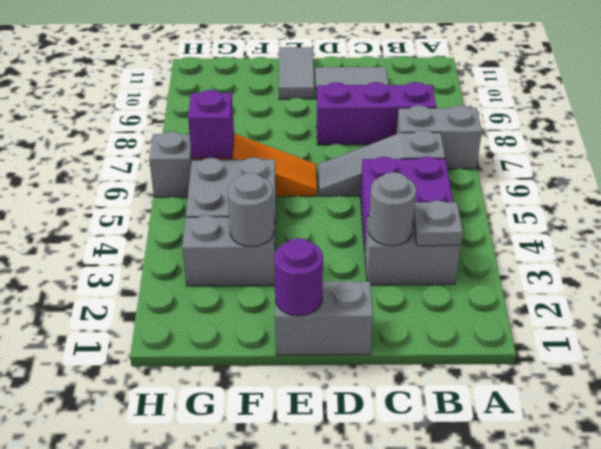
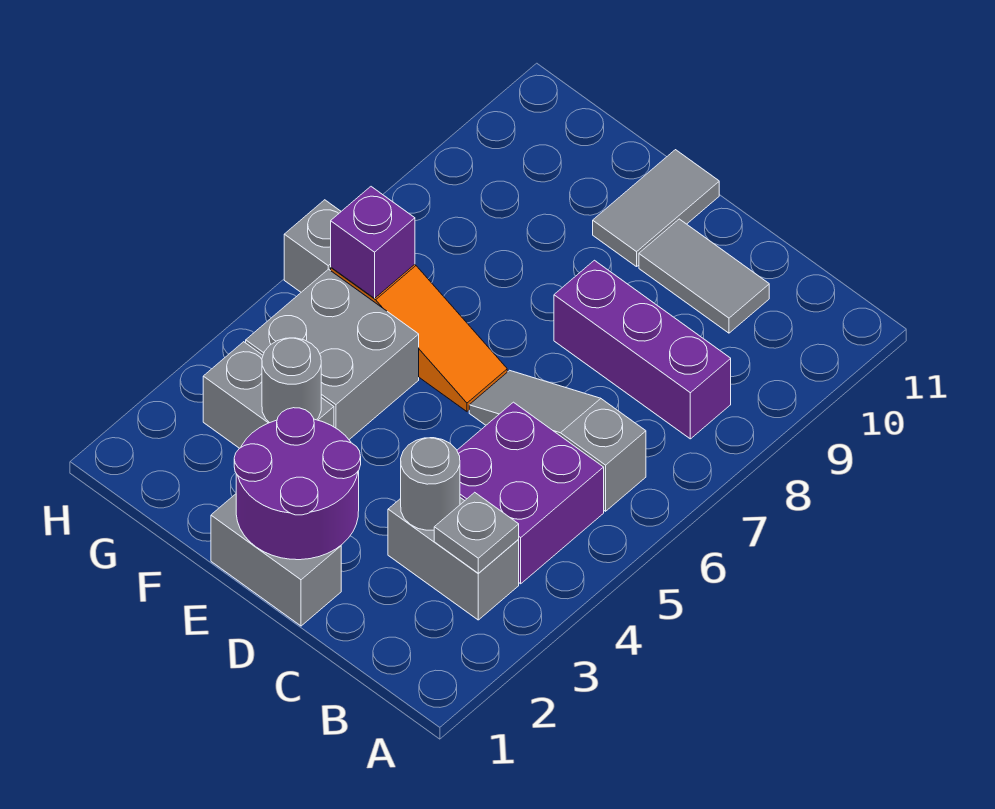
grey 1x2 brick [396,105,482,169] -> none
purple 1x1 round brick [274,238,323,316] -> purple 2x2 round brick [234,408,361,560]

